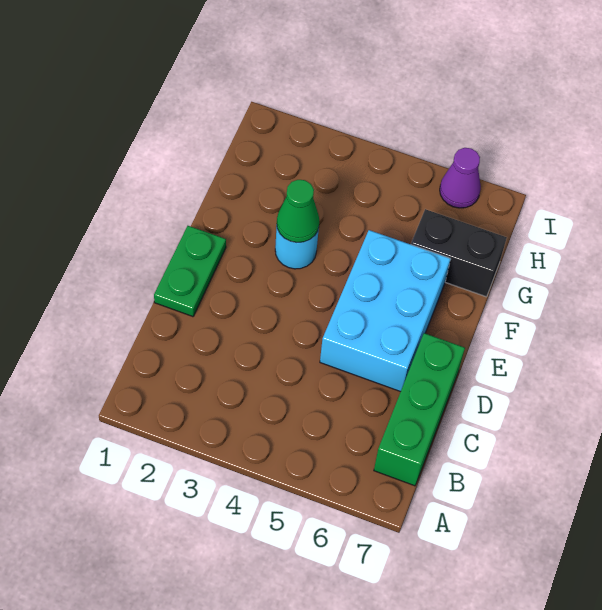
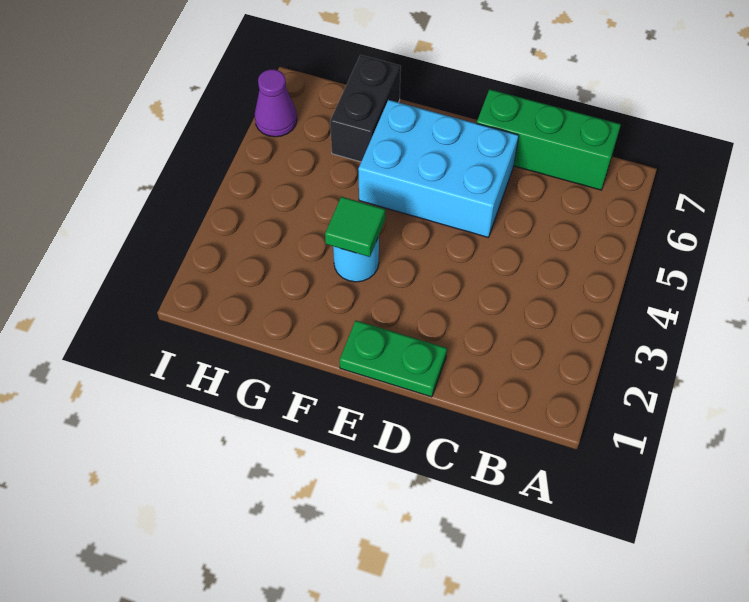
green 1x1 cone [277,180,319,243] -> green 1x1 tile [325,197,385,257]

